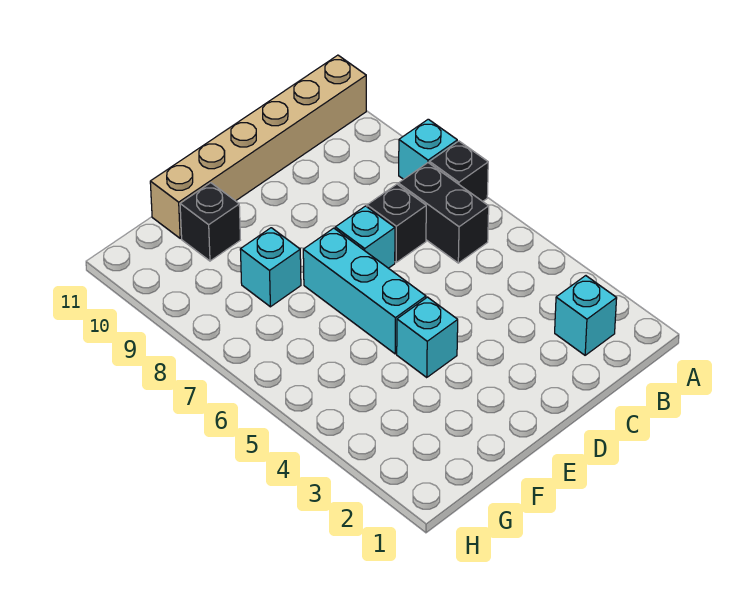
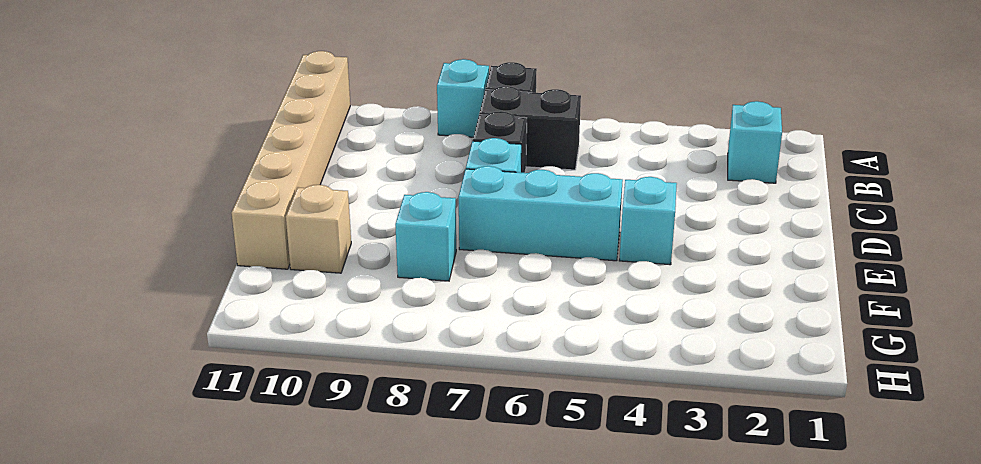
black 1x1 brick [180,183,240,261] -> tan 1x1 brick [286,185,351,273]

